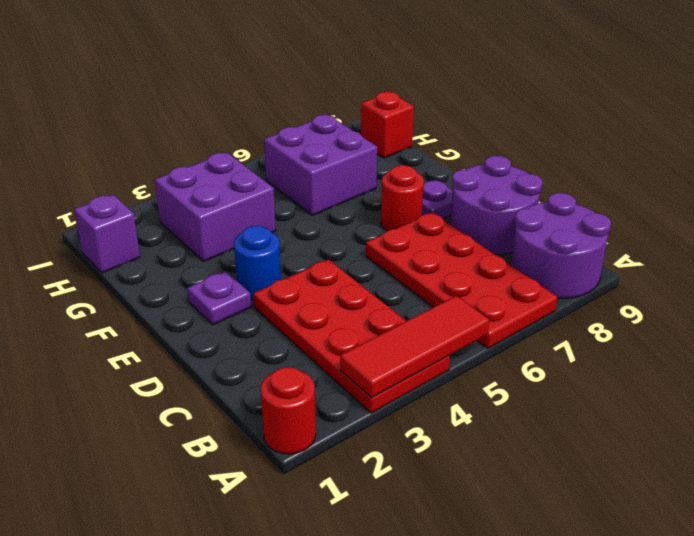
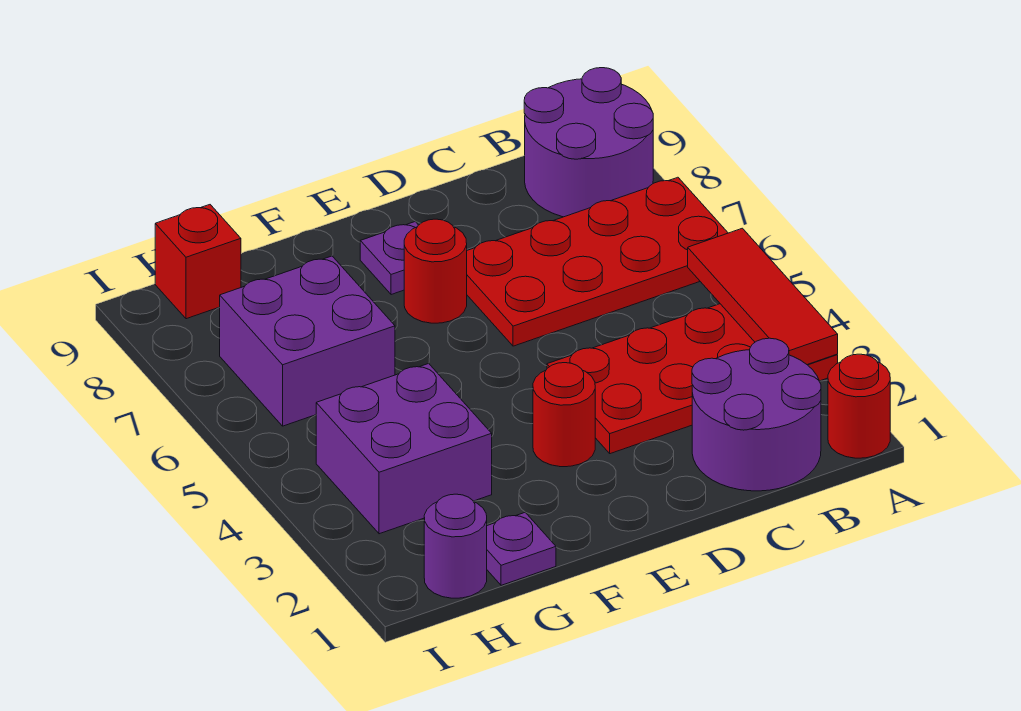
purple 2x2 round brick [450,156,542,254] -> purple 2x2 round brick moved to [692,338,821,491]
purple 1x1 plate [187,271,251,325] -> purple 1x1 plate moved to [487,512,556,585]
blue 1x1 round brick [234,226,281,300] -> red 1x1 round brick [533,363,595,467]
purple 1x1 brick [74,195,140,273] -> purple 1x1 round brick [424,494,487,598]

